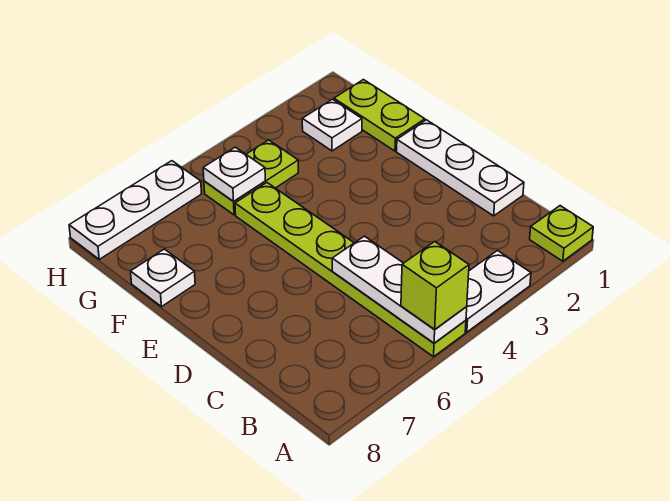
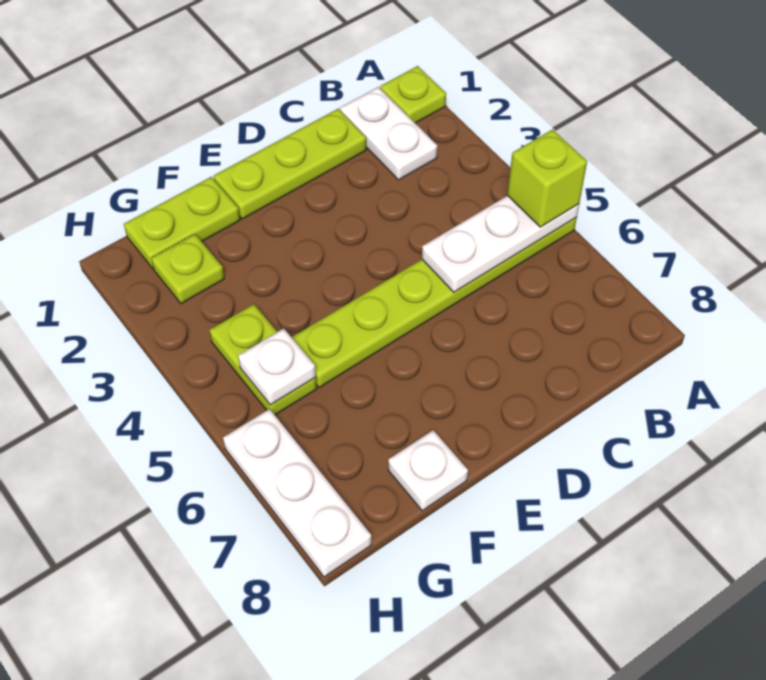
white 1x2 plate [465,251,531,332] -> white 1x2 plate moved to [340,87,437,180]
white 1x3 plate [397,120,524,216] -> lime 1x3 plate [214,109,366,219]
white 1x1 plate [302,99,362,151] -> lime 1x1 plate [151,234,224,304]

